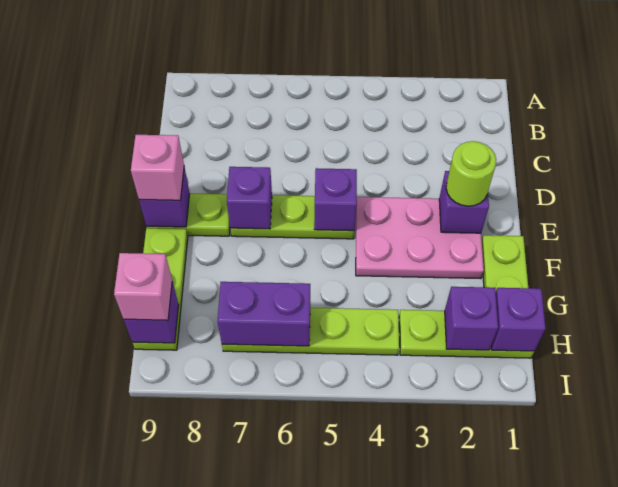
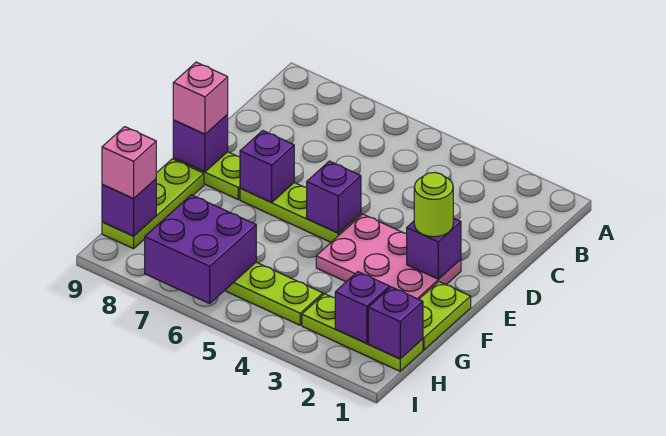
purple 1x2 brick [218,282,310,346] -> purple 2x2 brick [145,195,256,303]

